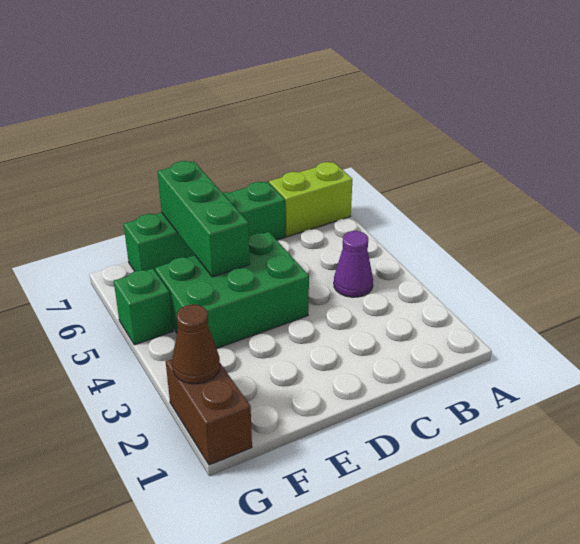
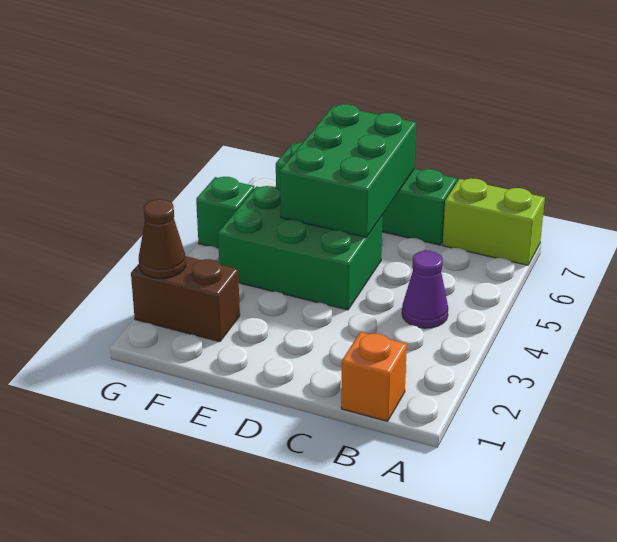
none -> orange 1x1 brick [341,332,407,421]
green 1x3 brick [158,161,250,277] -> green 2x3 brick [280,104,416,237]
brown 1x2 brick [166,359,252,465] -> brown 1x2 brick turned to [131,256,240,342]

